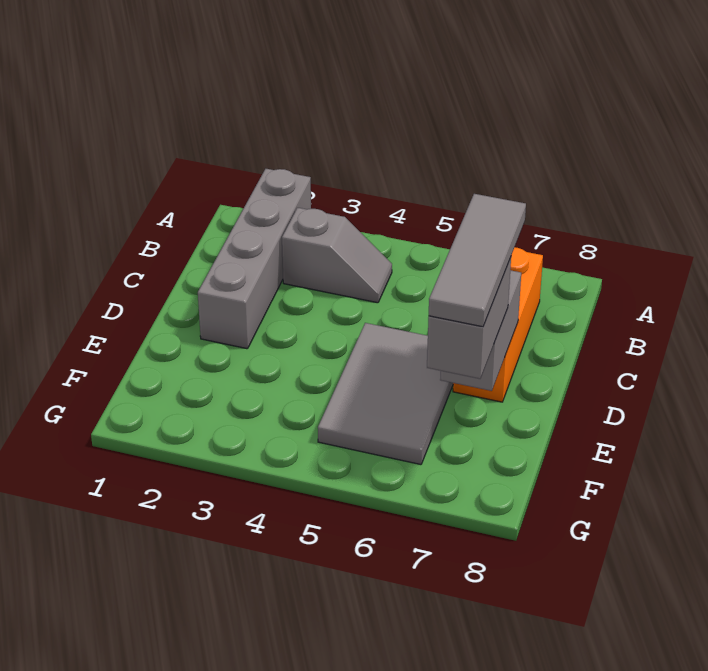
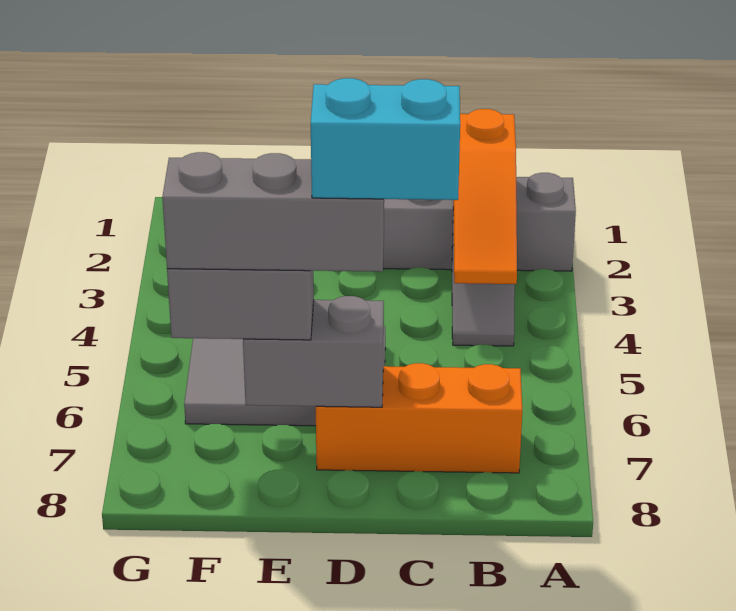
none -> orange 1x3 slope [453,109,517,284]
none -> cyan 1x2 brick [311,78,460,200]
grey 1x3 tile [429,194,526,327] -> grey 1x3 brick [162,152,384,272]

